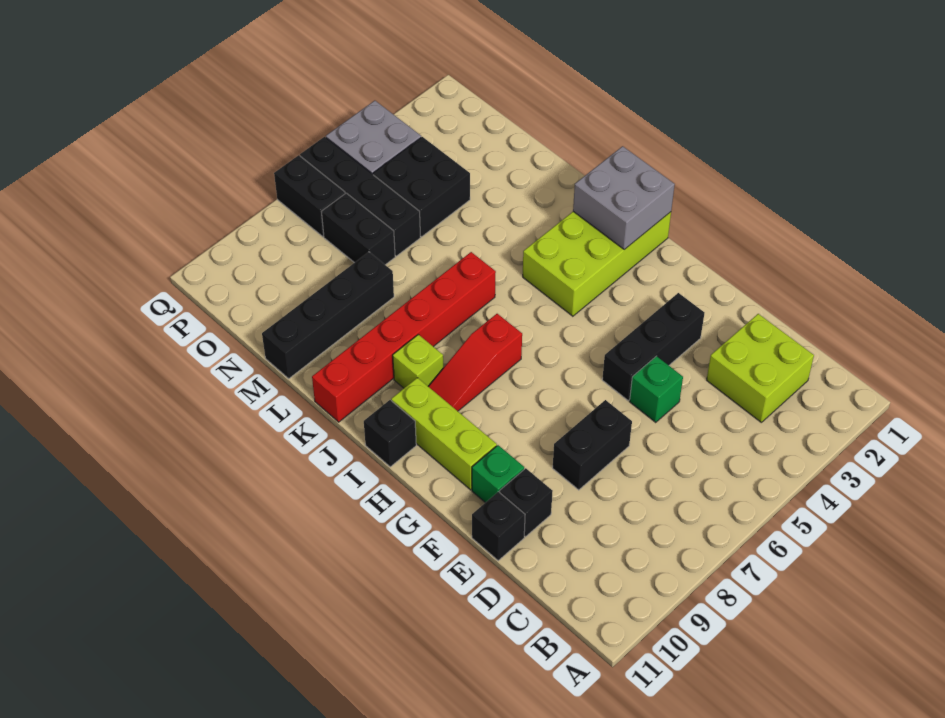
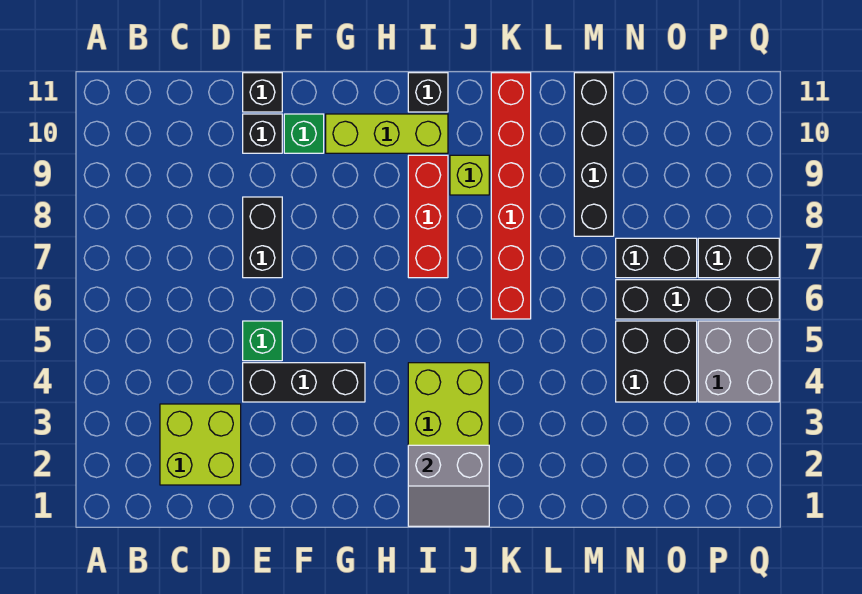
black 1x3 brick [602,293,705,400] -> black 1x3 brick turned to [243,363,365,402]
grey 2x2 brick [573,146,675,250] -> grey 2x2 slope [408,445,489,526]
red 1x3 slope [428,314,522,411] -> red 1x3 brick [408,155,448,278]

